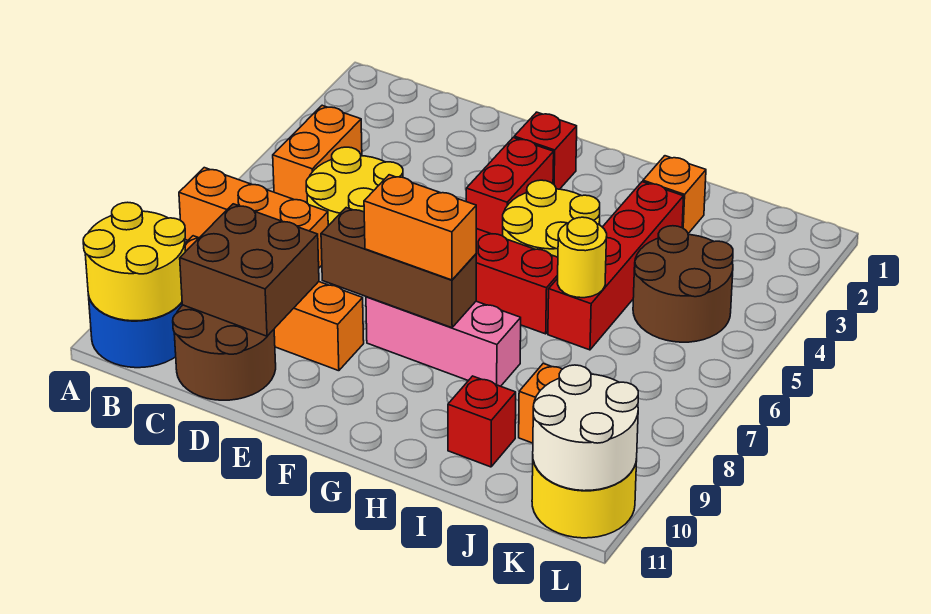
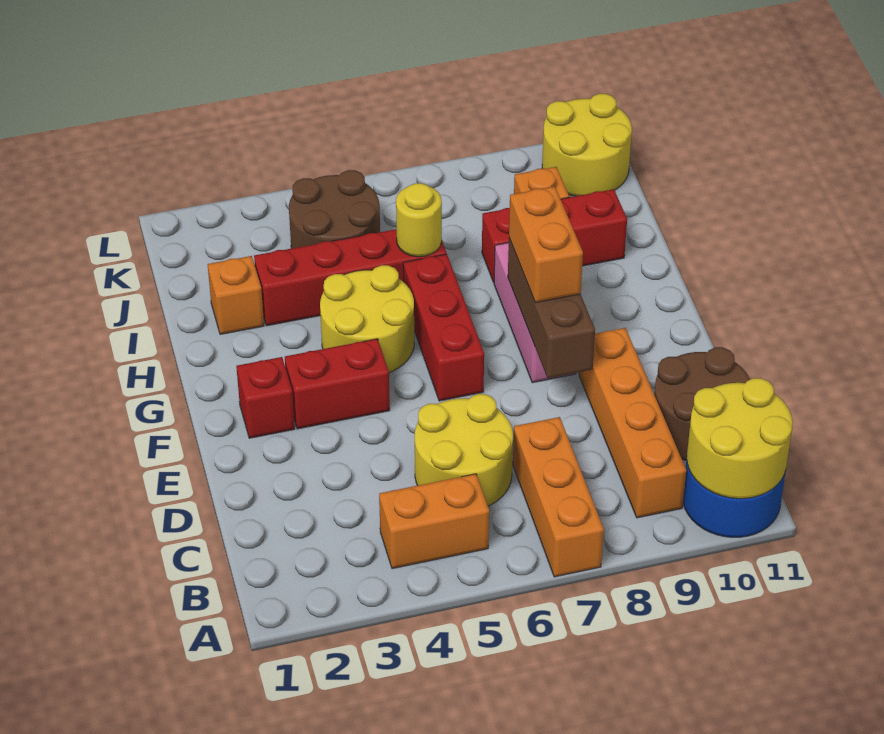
brown 2x2 brick [180,204,319,336] -> none
red 1x1 brick [448,376,516,467] -> red 1x3 brick [482,189,627,282]
white 2x2 round brick [533,365,638,491] -> none

